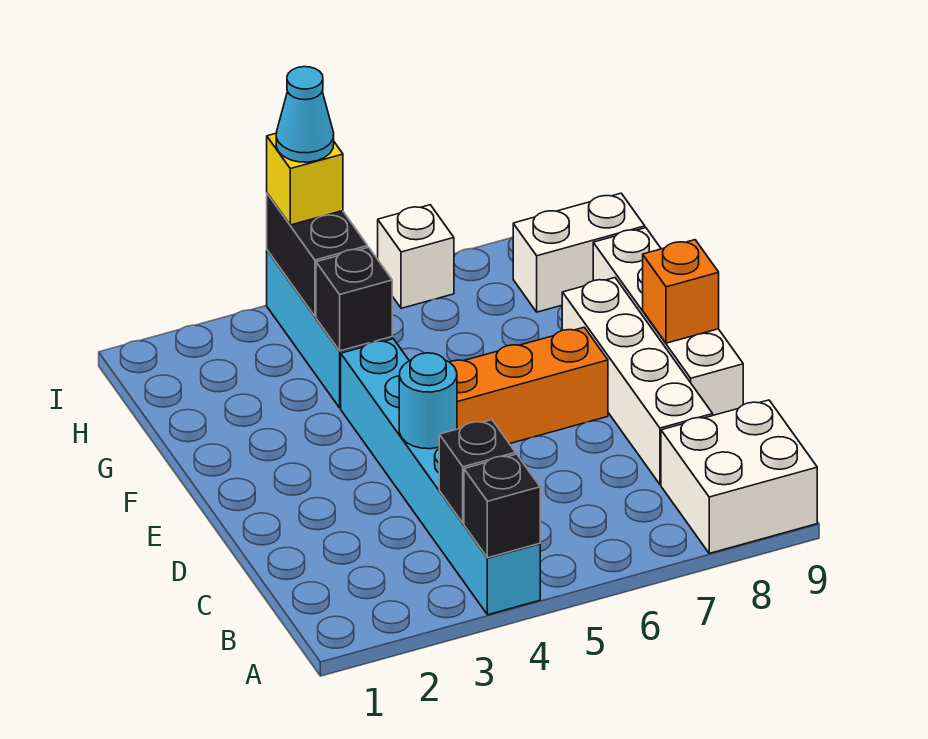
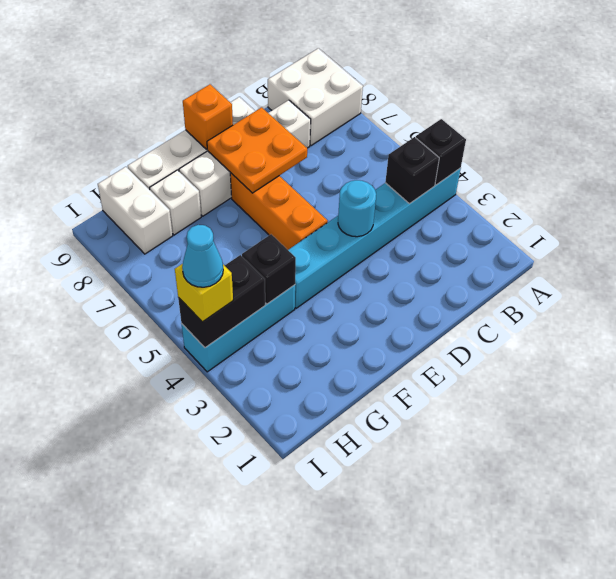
none -> orange 2x2 plate [207,107,307,193]
white 1x1 brick [378,205,454,308] -> white 1x1 brick moved to [150,170,201,235]

